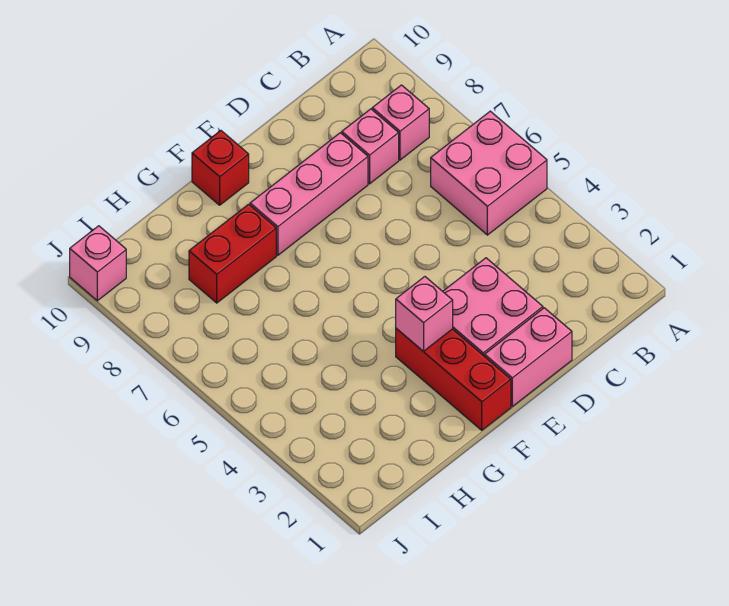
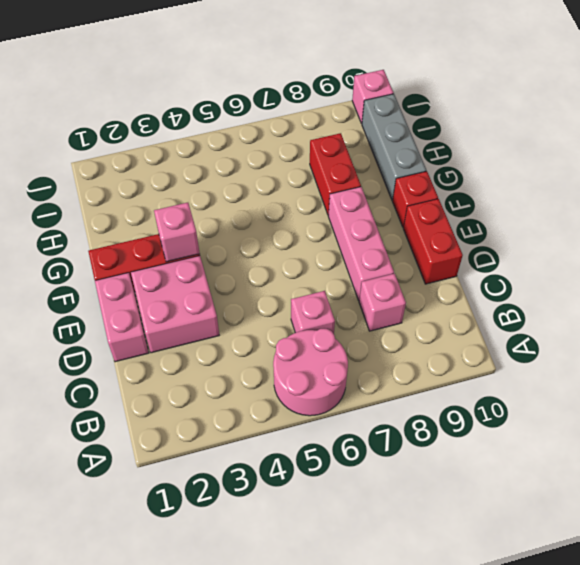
pink 2x2 brick [431,111,547,235] -> pink 2x2 round brick [273,329,348,416]
pink 1x1 brick [372,85,429,160] -> pink 1x1 brick moved to [291,291,335,334]
none -> red 1x2 brick [403,199,463,284]
none -> grey 1x3 brick [362,94,426,200]

